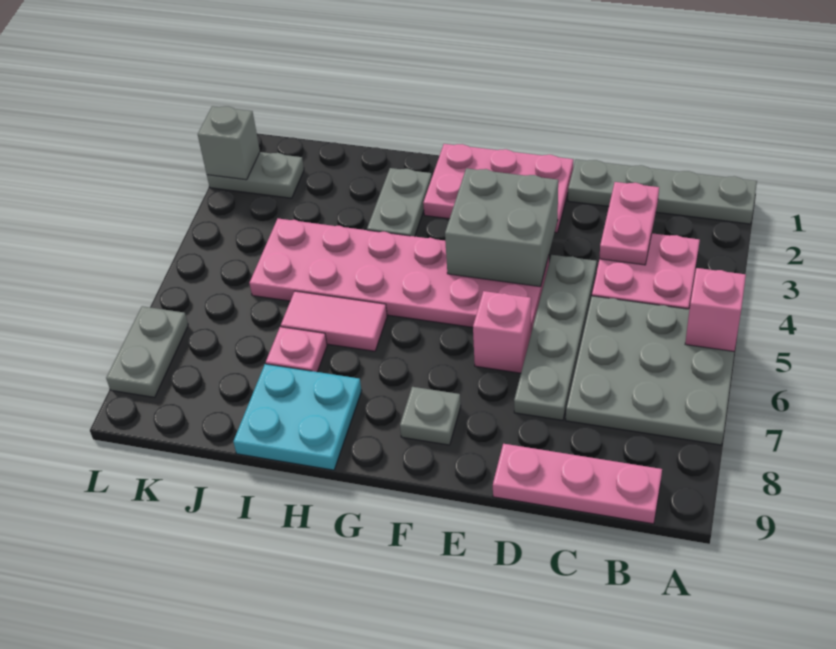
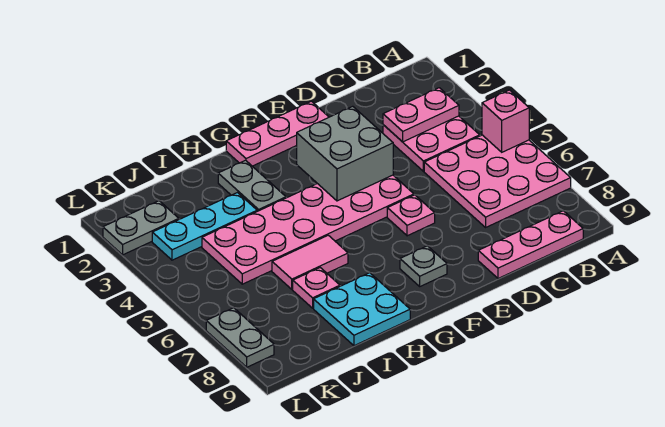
grey 1x4 plate [568,159,757,224] -> none
grey 3x3 plate [566,296,734,445] -> pink 3x3 plate [424,135,571,227]
pink 1x2 plate [599,182,659,265] -> pink 1x2 plate turned to [383,88,459,142]
grey 1x4 plate [514,255,597,420] -> none
pink 2x3 plate [423,144,573,233] -> pink 1x3 plate [226,101,329,166]
pink 1x1 brick [473,291,531,373] -> pink 1x1 plate [387,195,435,236]
none -> cyan 1x3 plate [152,193,257,260]
grey 1x1 brick [198,106,260,180] -> none

